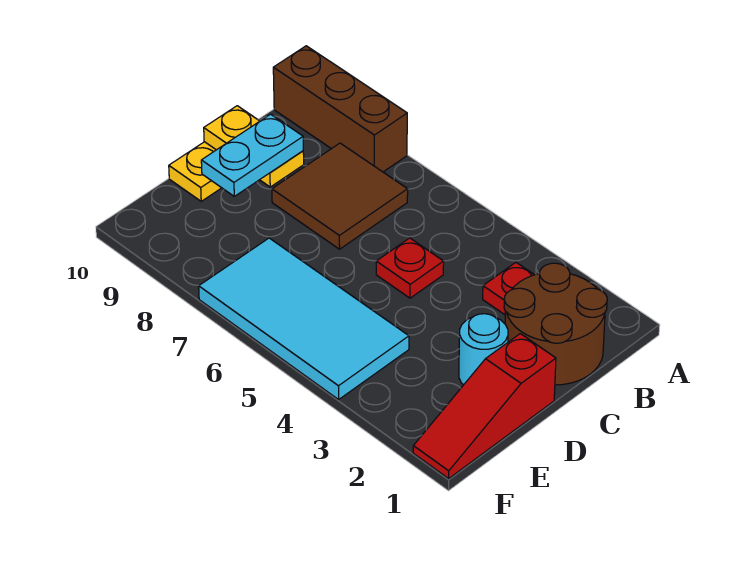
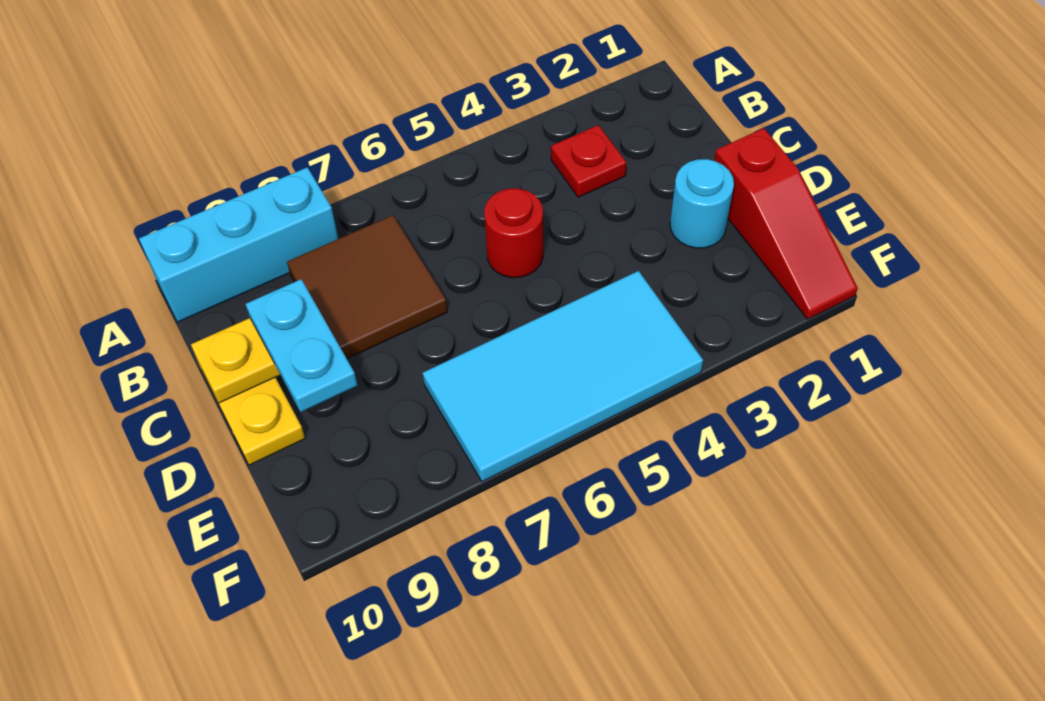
brown 1x3 brick [273,46,407,172] -> cyan 1x3 brick [139,167,338,322]
brown 2x2 round brick [504,263,607,385] -> none
red 1x1 plate [376,238,444,298] -> red 1x1 round brick [484,188,543,278]

